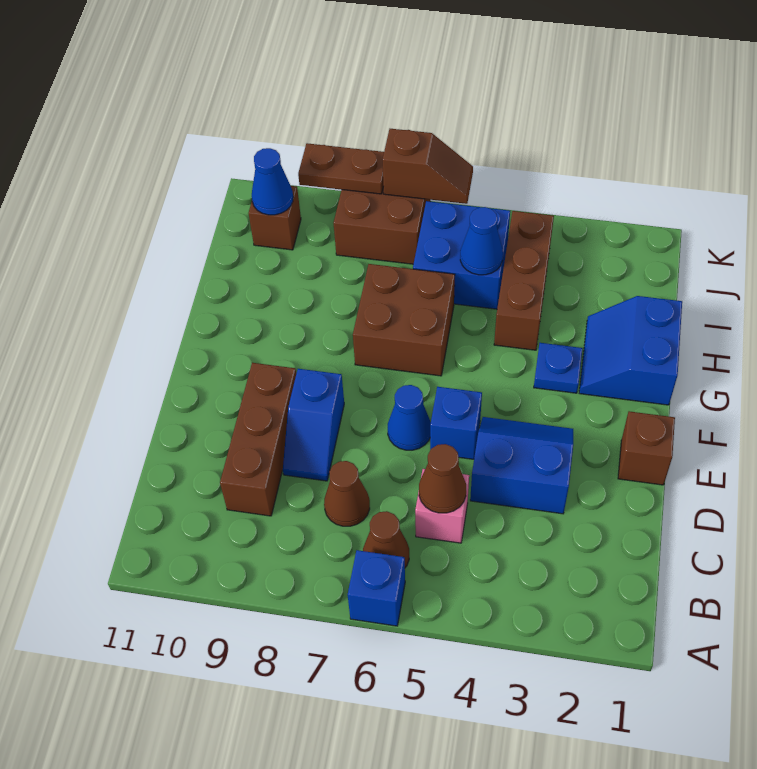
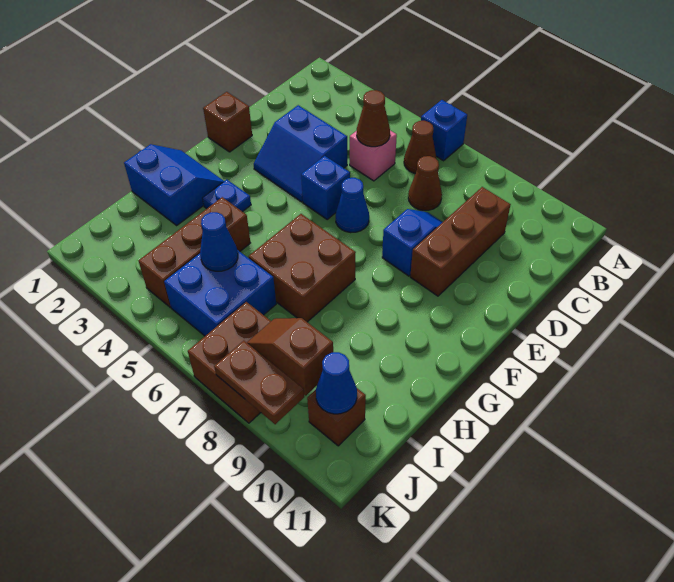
blue 2x2 slope [579,296,682,405] -> blue 2x2 slope turned to [124,144,224,225]
brown 1x2 slope [383,129,473,204] -> brown 1x2 slope moved to [247,318,333,396]

